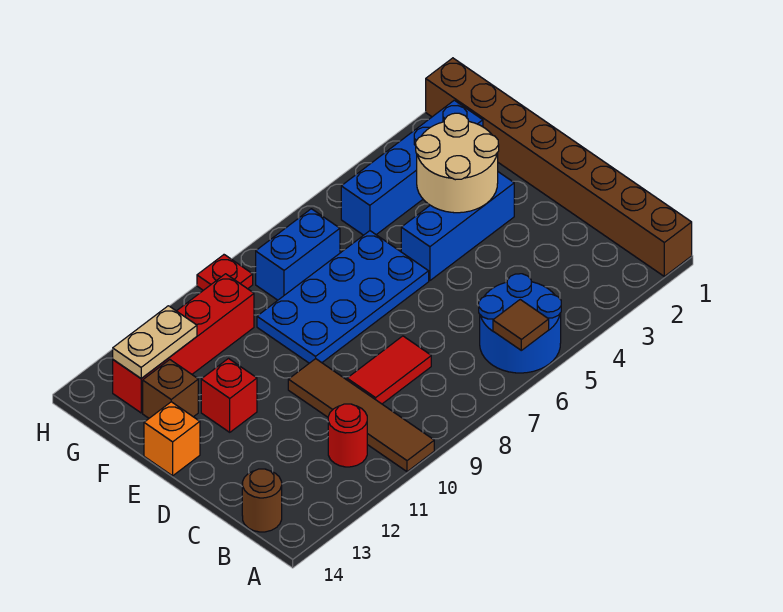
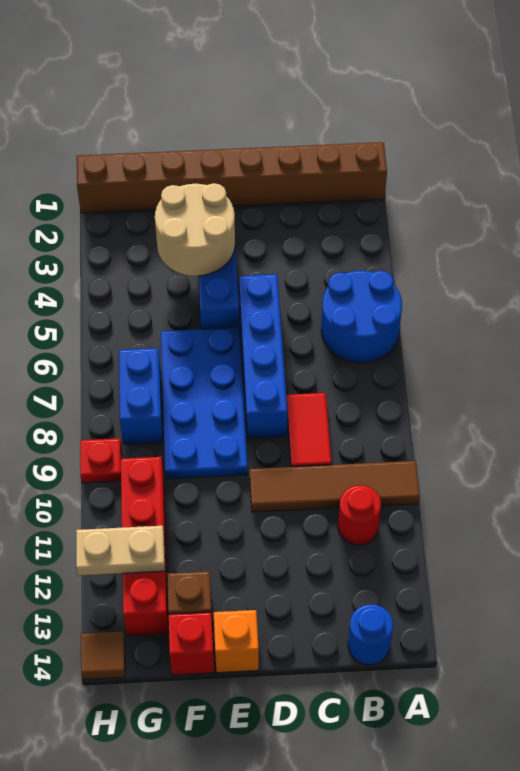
brown 1x1 tile [493,300,549,350] -> brown 1x1 tile moved to [81,631,125,680]
brown 1x1 round brick [242,469,282,532] -> blue 1x1 round brick [348,604,393,665]
red 1x1 brick [201,359,257,432] -> red 1x1 brick moved to [168,612,214,675]
blue 1x4 brick [341,100,483,235] -> blue 1x4 brick moved to [239,274,287,438]
tan 1x2 plate [113,306,197,378] -> tan 1x2 plate turned to [76,526,165,576]

